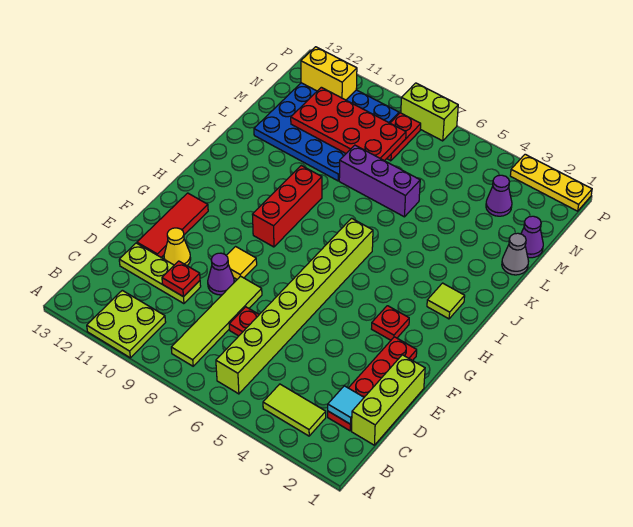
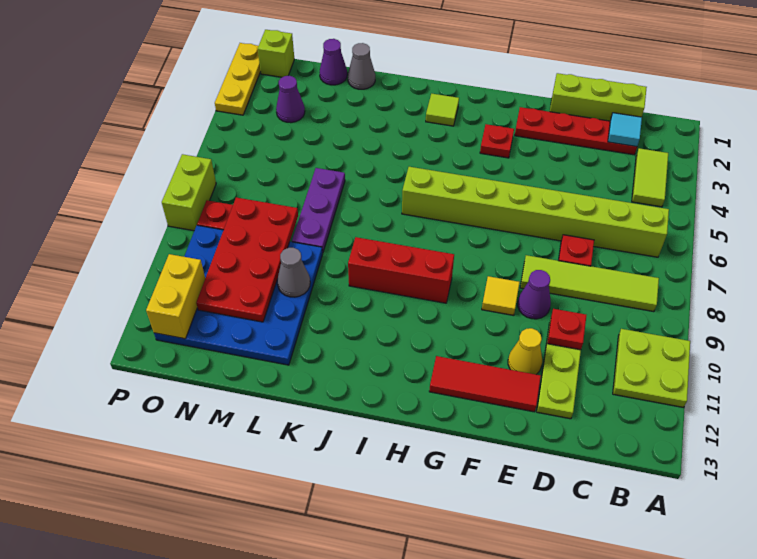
purple 1x3 brick [339,145,420,217] -> purple 1x3 plate [292,168,345,253]
none -> grey 1x1 cone [277,248,310,297]
none -> lime 1x1 brick [258,30,294,77]

